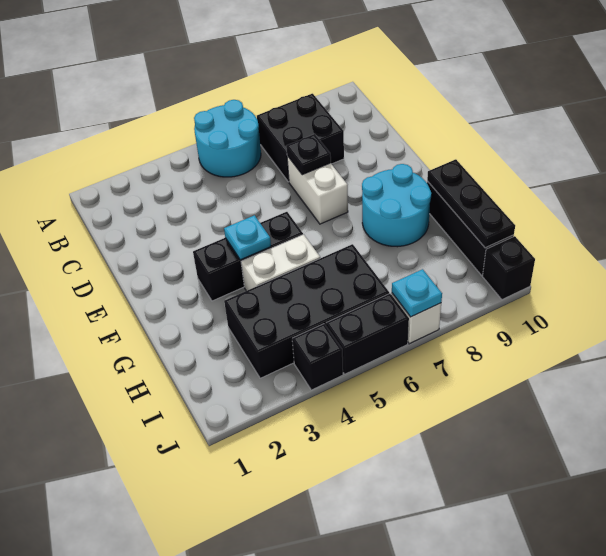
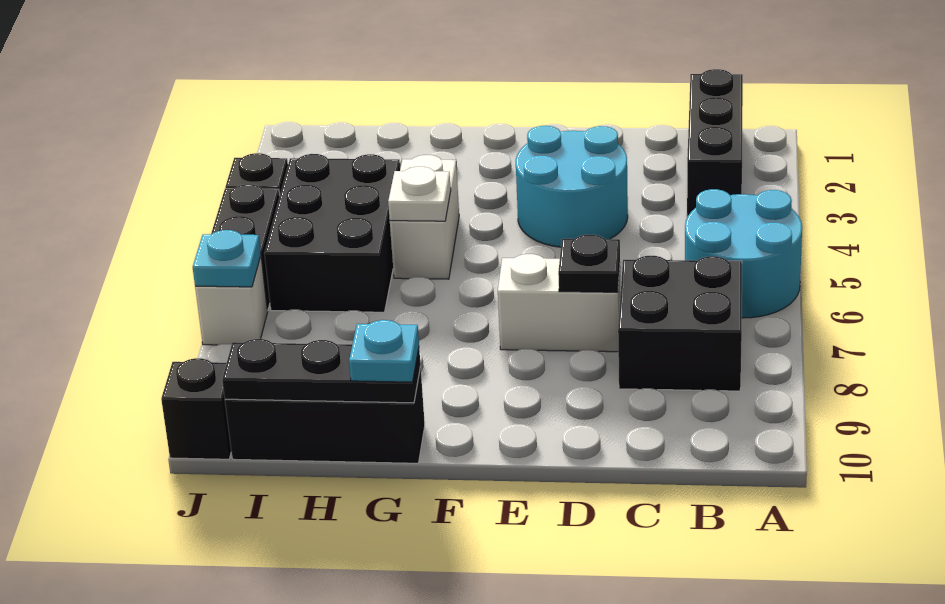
black 1x3 brick [193,212,303,301] -> black 1x3 brick moved to [687,69,743,217]
cyan 1x1 plate [224,215,271,260] -> cyan 1x1 plate moved to [349,320,419,382]
cyan 2x2 round brick [362,164,431,247] -> cyan 2x2 round brick moved to [516,126,628,247]
none -> white 1x1 plate [388,167,451,221]
black 2x4 brick [224,244,389,378] -> black 2x3 brick [264,154,400,312]

